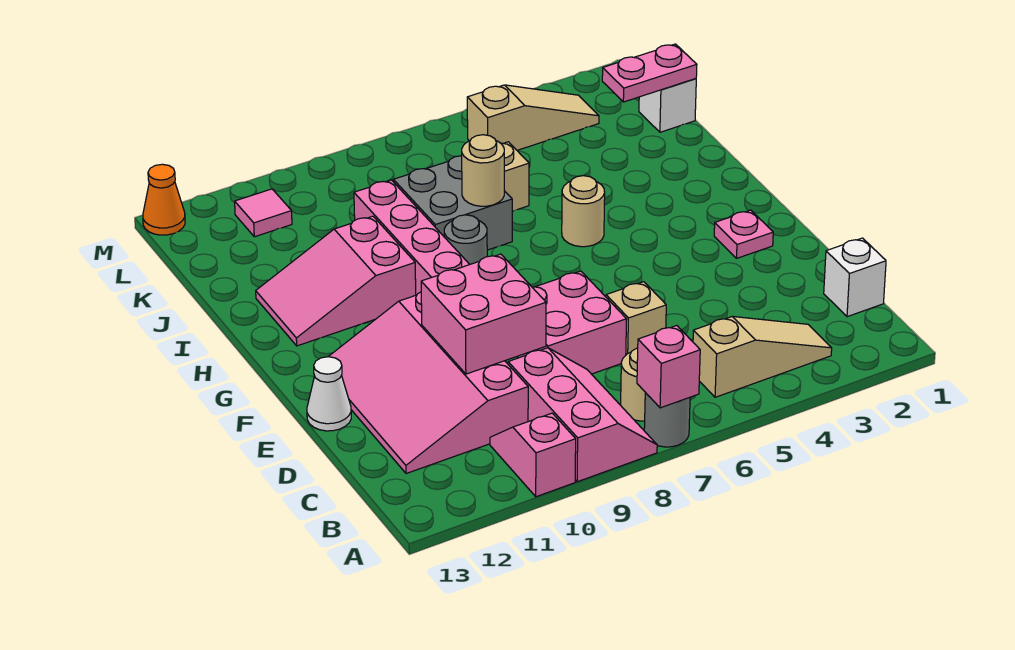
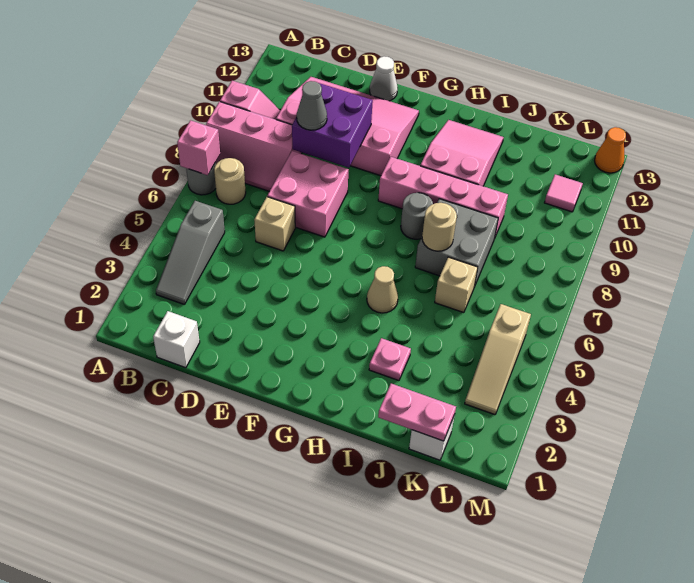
tan 1x3 slope [693,316,832,397] -> grey 1x3 slope [156,201,225,304]
pink 2x2 brick [421,254,546,374] -> purple 2x2 brick [292,83,373,168]
none -> grey 1x1 cone [297,81,327,130]
pink 1x1 plate [714,210,773,258] -> pink 1x1 plate moved to [369,338,411,381]
tan 1x1 round brick [562,176,605,247] -> tan 1x1 cone [367,266,398,313]
pink 1x2 plate [602,44,697,102] -> pink 1x2 plate turned to [378,384,456,441]

